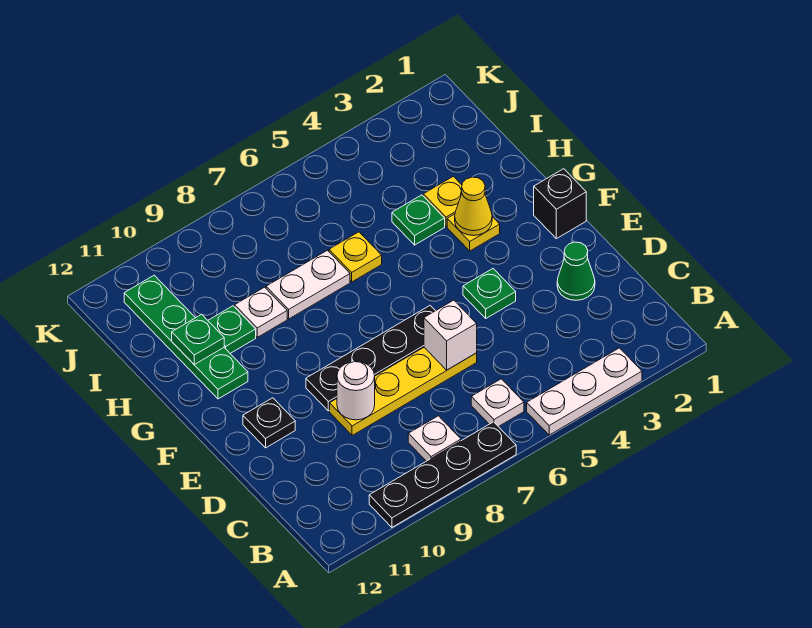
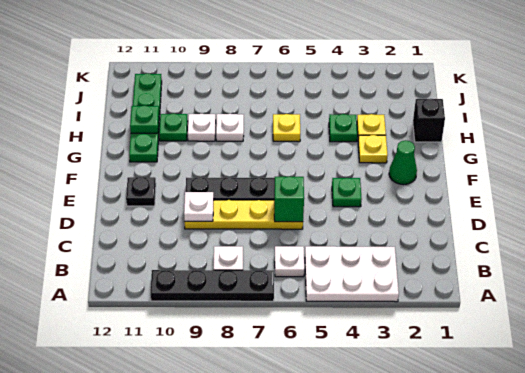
white 1x3 plate [527,348,642,435] -> white 2x3 plate [305,246,399,302]
green 1x1 cone [557,242,595,300] -> green 1x1 cone moved to [389,140,417,185]
white 1x1 brick [424,300,477,370] -> green 1x1 brick [274,176,304,222]
white 1x1 round brick [337,361,375,420] -> white 1x1 plate [184,192,214,221]
black 1x1 brick [534,169,586,239] -> black 1x1 brick moved to [413,99,445,142]
yellow 1x1 cone [455,177,492,236] -> none
white 1x2 plate [266,250,350,319] -> white 1x1 plate [216,114,244,141]

